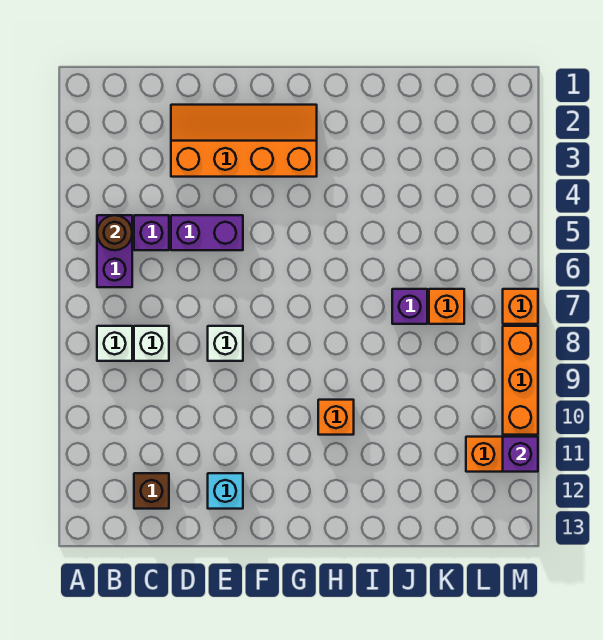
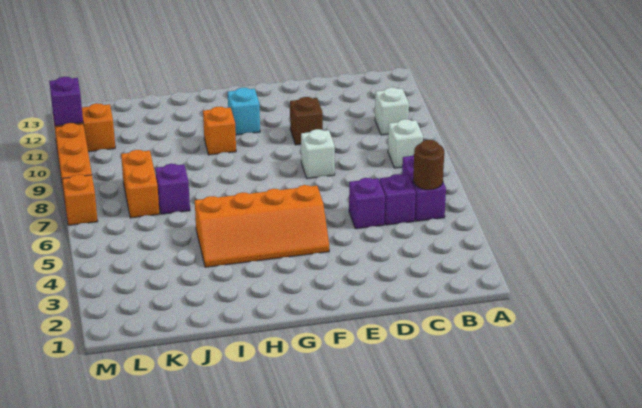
white 1x1 brick [134,326,169,361] -> white 1x1 brick moved to [375,87,409,135]
brown 1x1 brick [134,473,169,509] -> brown 1x1 brick moved to [290,97,323,145]
orange 2x4 slope [171,105,317,177] -> orange 2x4 slope moved to [195,185,329,267]
purple 1x2 brick [171,215,243,250] -> purple 1x1 brick [349,178,385,229]
cyan 1x1 brick [208,473,243,509] -> cyan 1x1 brick moved to [228,88,260,135]
orange 1x1 brick [429,289,464,324] -> orange 1x2 brick [121,150,159,218]

